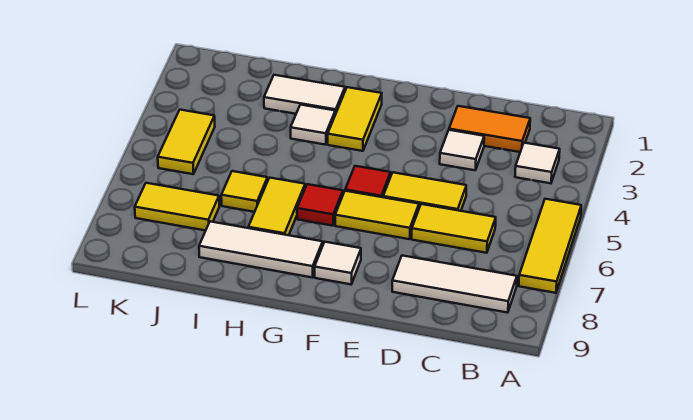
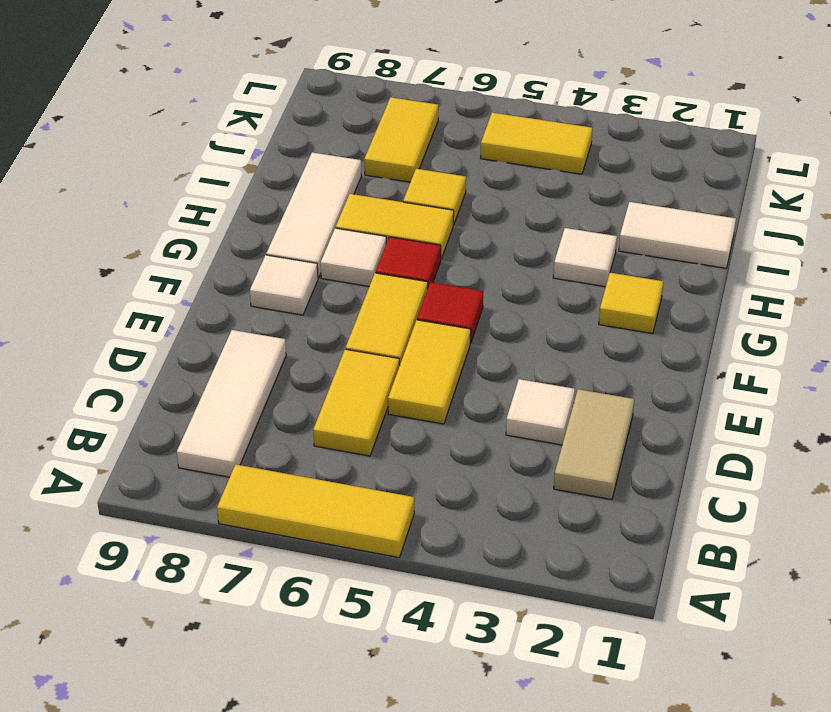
white 1x1 tile [515,143,560,183] -> white 1x1 tile moved to [321,228,386,286]
orange 1x2 tile [449,106,530,152] -> tan 1x2 tile [554,389,634,500]
yellow 1x2 tile [328,87,382,151] -> yellow 1x1 tile [599,273,663,334]
white 1x2 tile [264,75,345,114] -> white 1x2 tile turned to [619,202,736,268]

